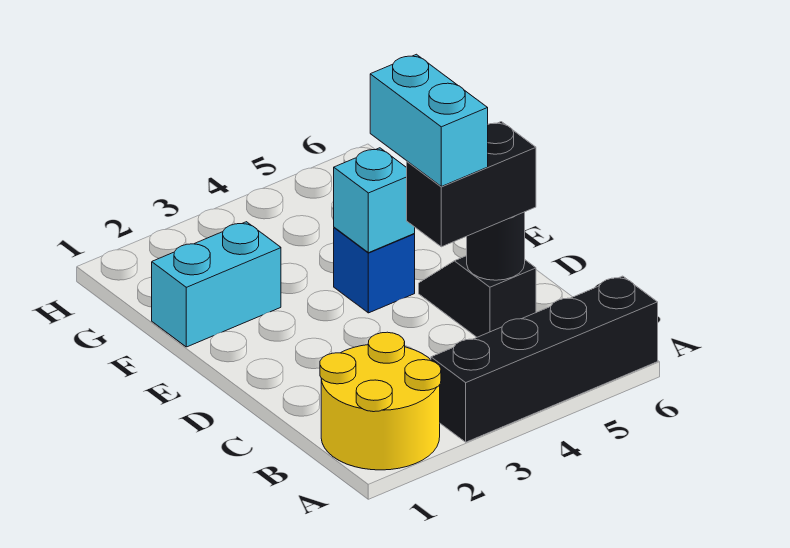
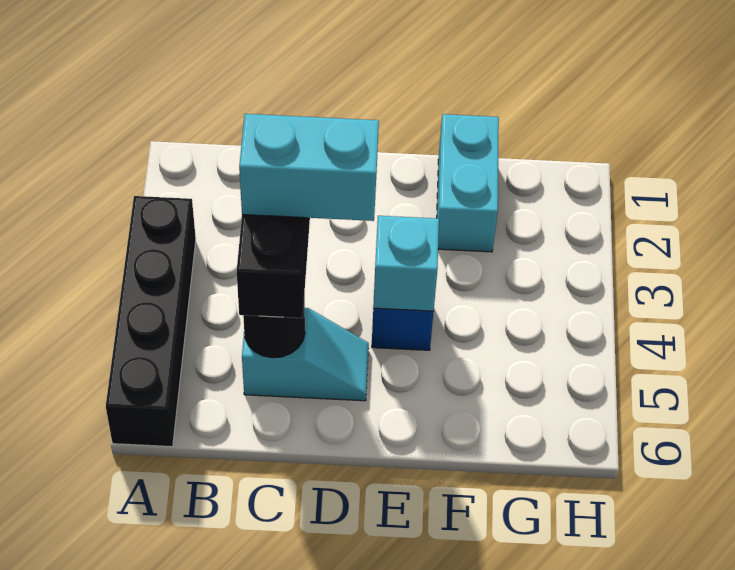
yellow 2x2 round brick [320,332,441,470] -> none
black 1x2 slope [419,256,536,337] -> cyan 1x2 slope [242,308,369,401]

